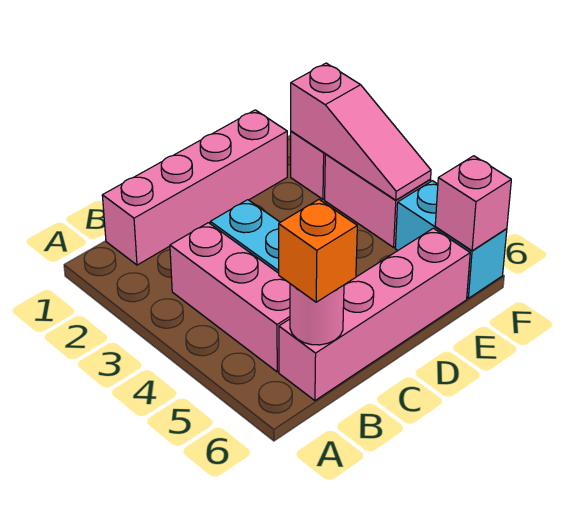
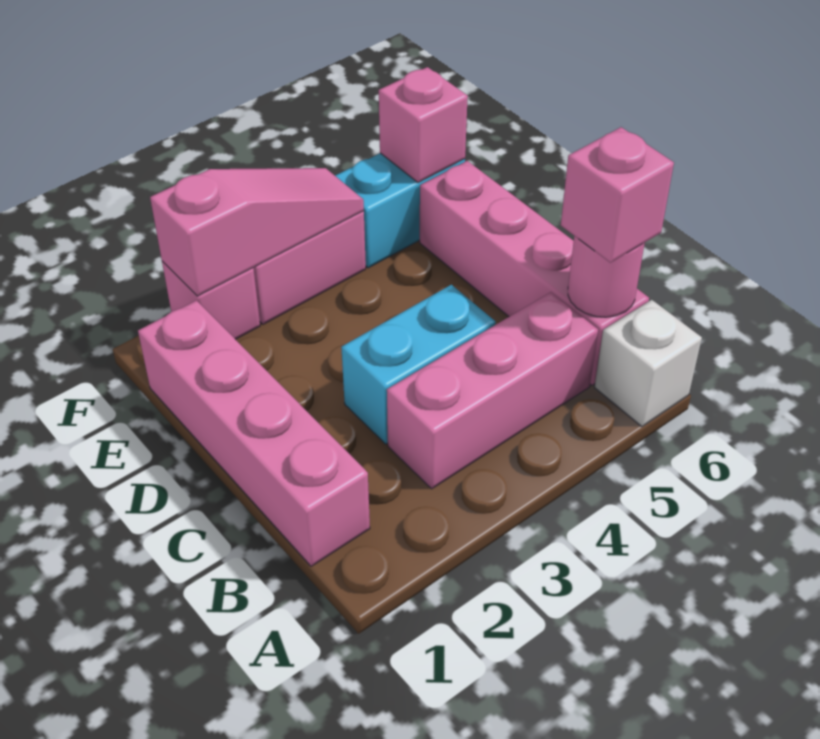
none -> white 1x1 brick [594,300,702,427]
orange 1x1 brick [279,200,357,302] -> pink 1x1 brick [561,127,674,263]

